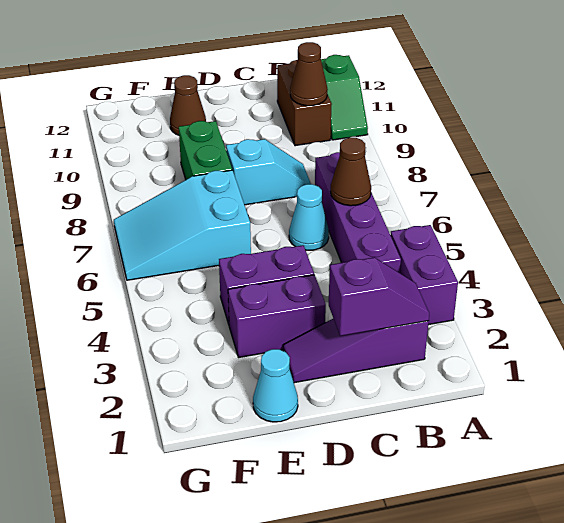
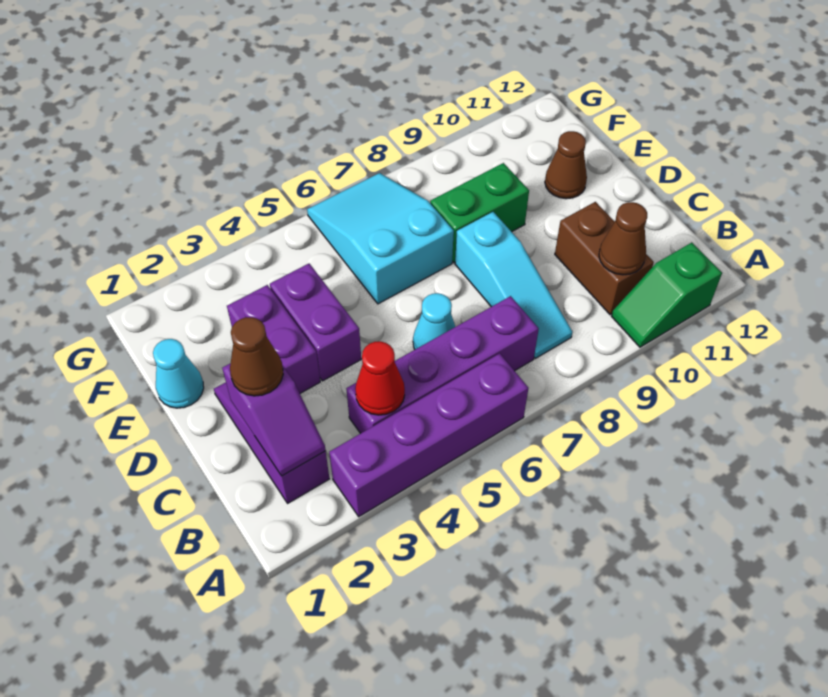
purple 1x2 brick [390,225,458,325] -> purple 1x4 brick [329,353,528,517]
none -> red 1x1 cone [355,341,405,415]
brown 1x1 cone [331,138,371,206] -> brown 1x1 cone moved to [230,317,283,396]
brown 1x2 brick [277,60,332,146] -> brown 1x2 brick turned to [555,202,654,315]
cyan 1x2 slope [226,139,311,205] -> cyan 1x3 slope [455,212,572,358]

